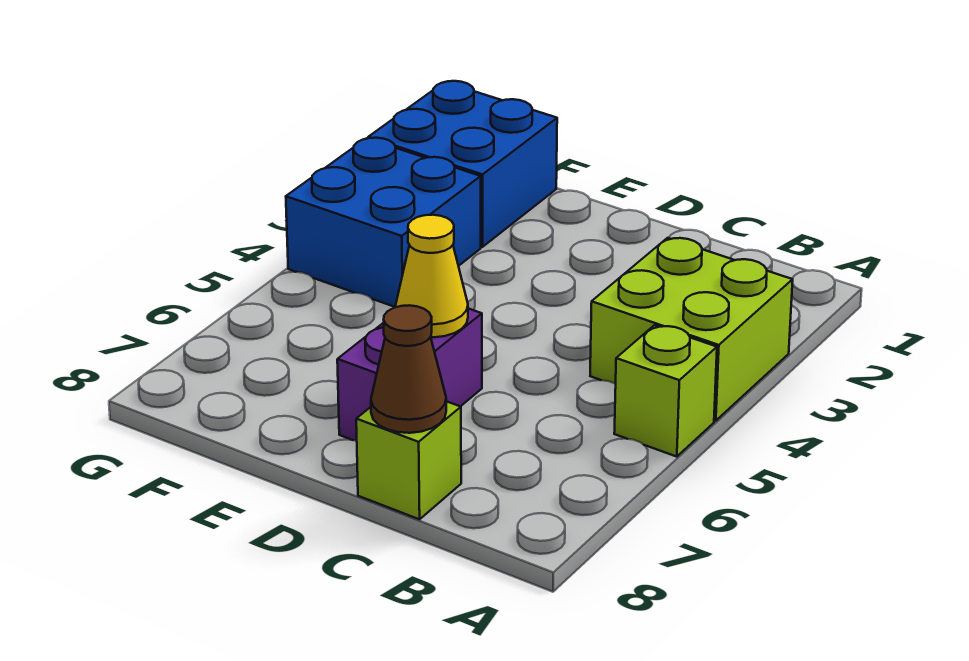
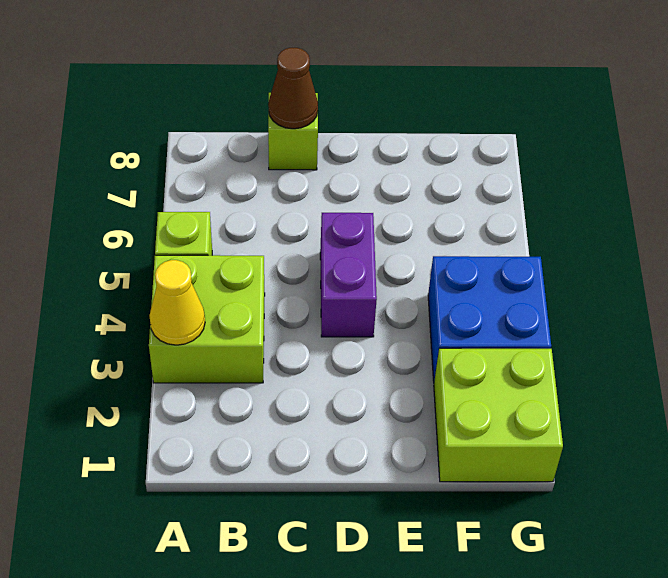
purple 1x2 brick [337,309,482,441] -> purple 1x2 brick moved to [320,213,377,337]
yellow 1x1 cone [395,215,468,337] -> yellow 1x1 cone moved to [149,260,205,345]
blue 2x2 brick [368,81,557,247] -> lime 2x2 brick [434,348,563,482]

